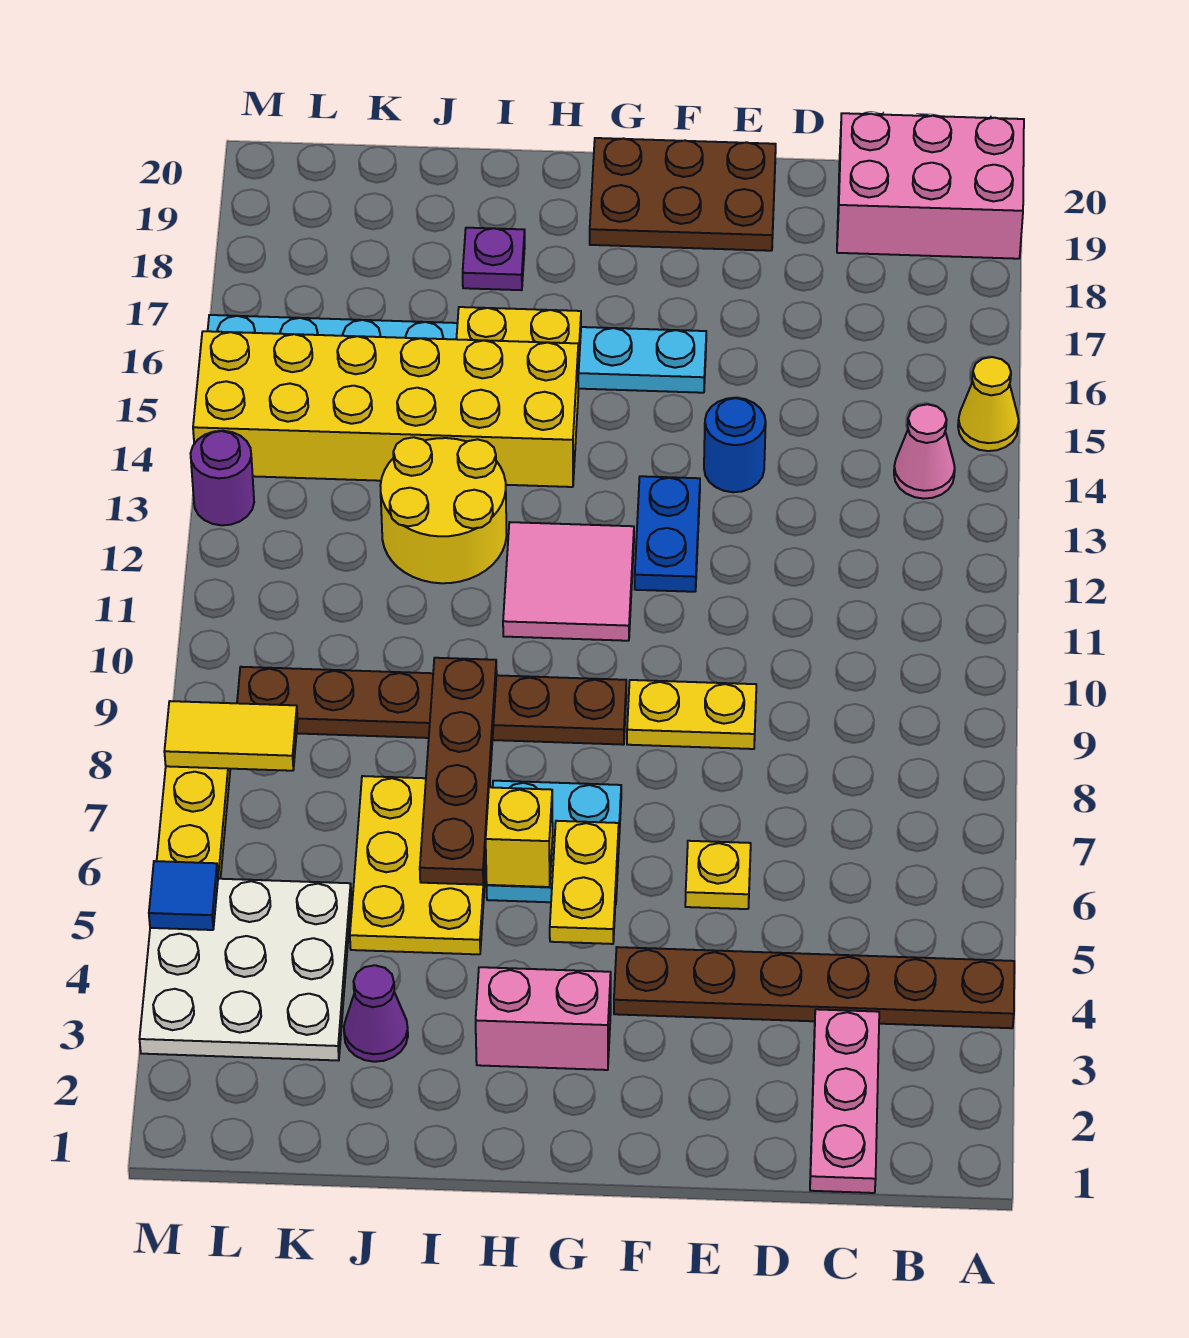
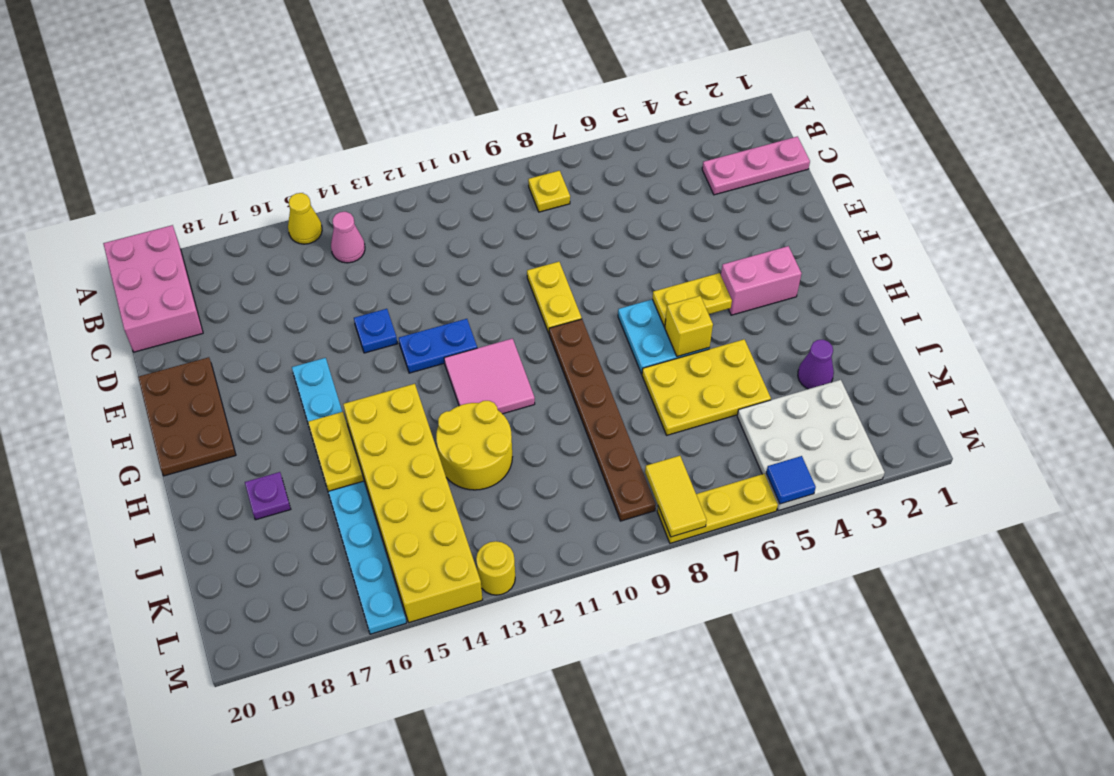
brown 1x6 plate [614,947,1014,1028] -> none
yellow 1x1 plate [685,841,751,909] -> yellow 1x1 plate moved to [528,171,570,212]
blue 1x1 round brick [704,398,766,492] -> blue 1x1 plate [354,309,397,353]
pink 1x2 brick [476,967,611,1070] -> pink 1x2 brick turned to [721,246,802,315]
brown 1x4 plate [420,658,497,885] -> none
purple 1x1 round brick [191,431,254,525] -> yellow 1x1 round brick [476,541,515,595]

